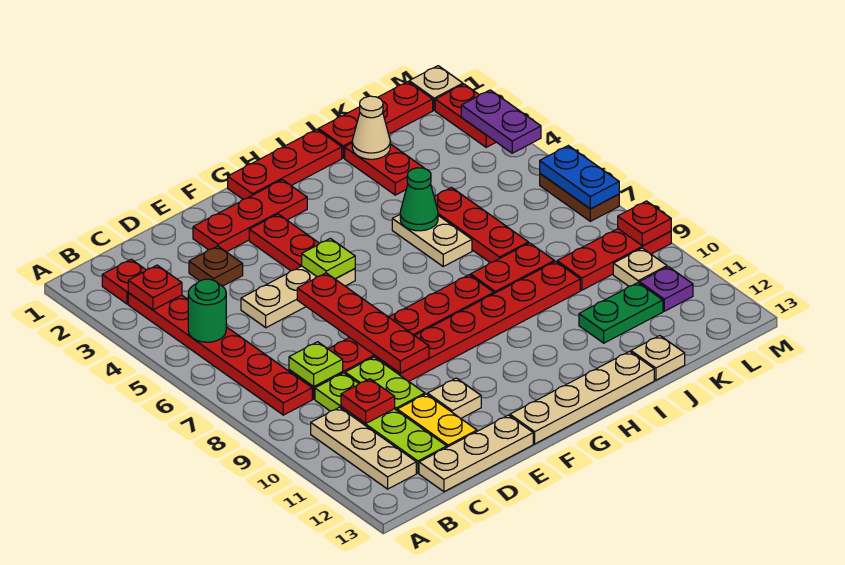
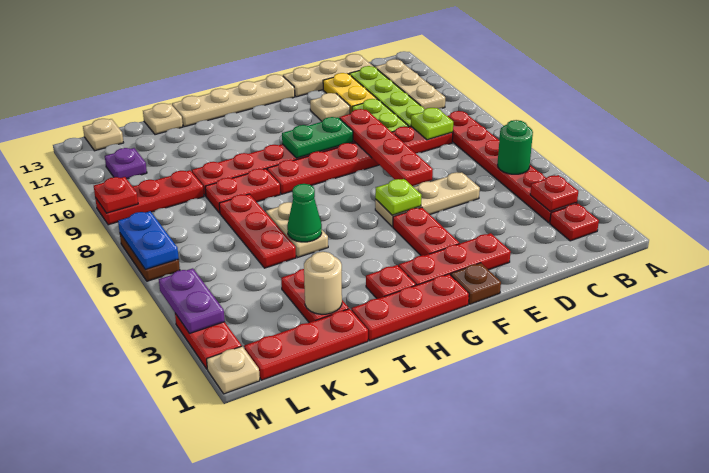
red 1x1 plate [341,379,395,424] -> red 1x1 plate moved to [366,265,416,299]
brown 1x1 plate [189,246,243,286] -> brown 1x1 plate moved to [451,263,501,304]
tan 1x1 cone [352,96,390,159] -> tan 1x1 round brick [304,252,342,314]
green 1x2 plate [579,283,663,343] -> green 1x2 plate moved to [282,117,353,158]
tan 1x1 plate [613,248,667,286] -> tan 1x1 plate moved to [83,119,124,151]

